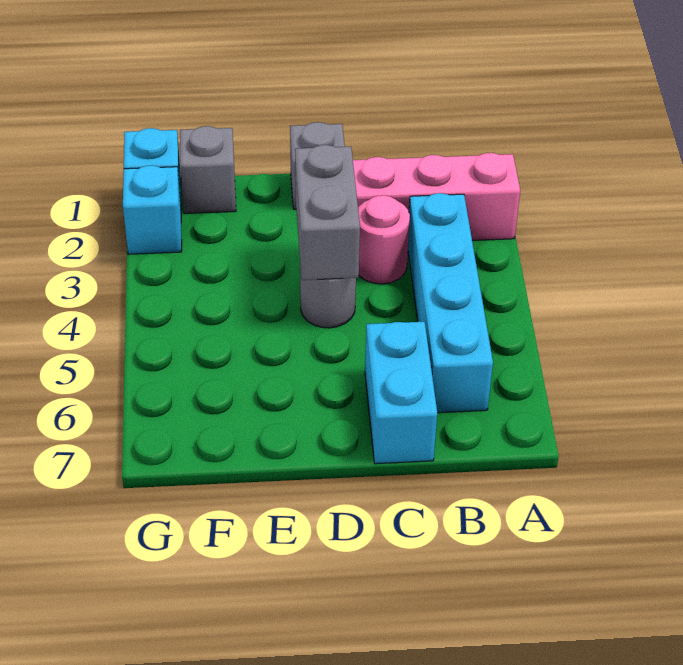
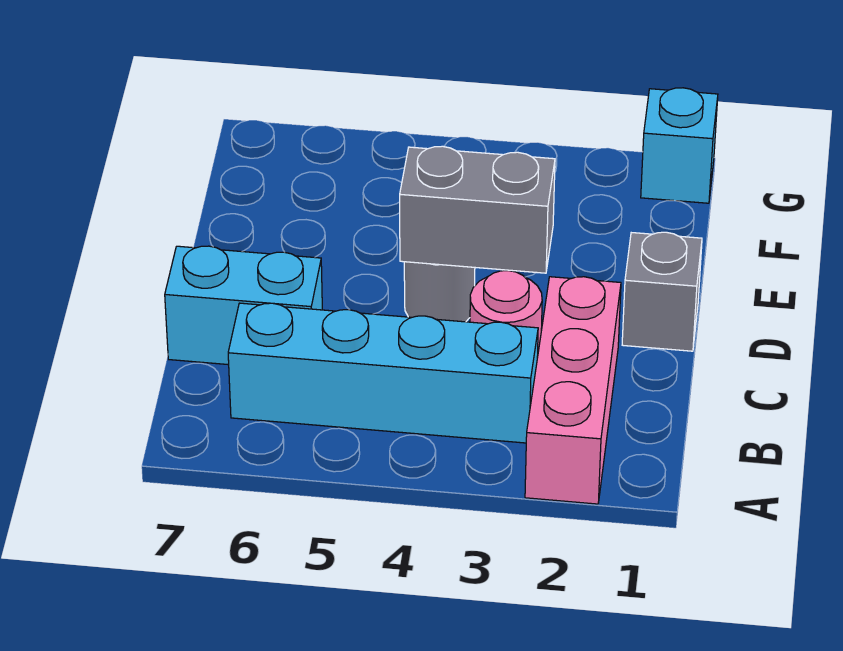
grey 1x1 brick [180,126,236,214] -> none
cyan 1x1 brick [123,165,182,254] -> none

